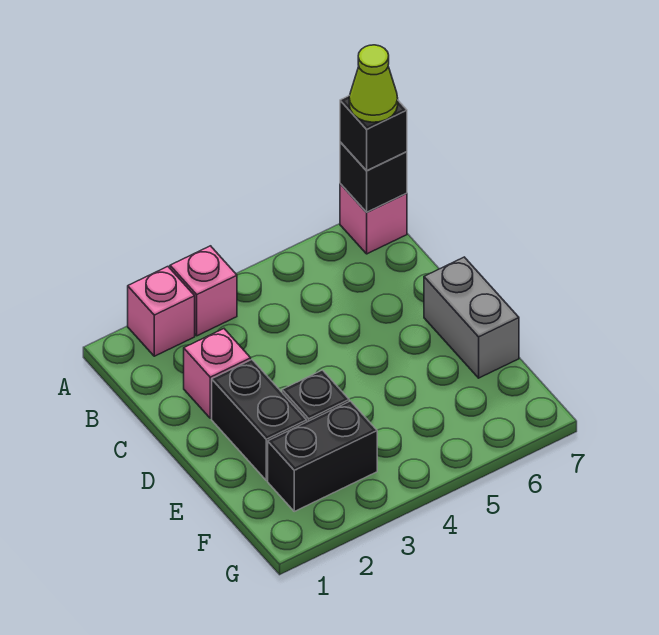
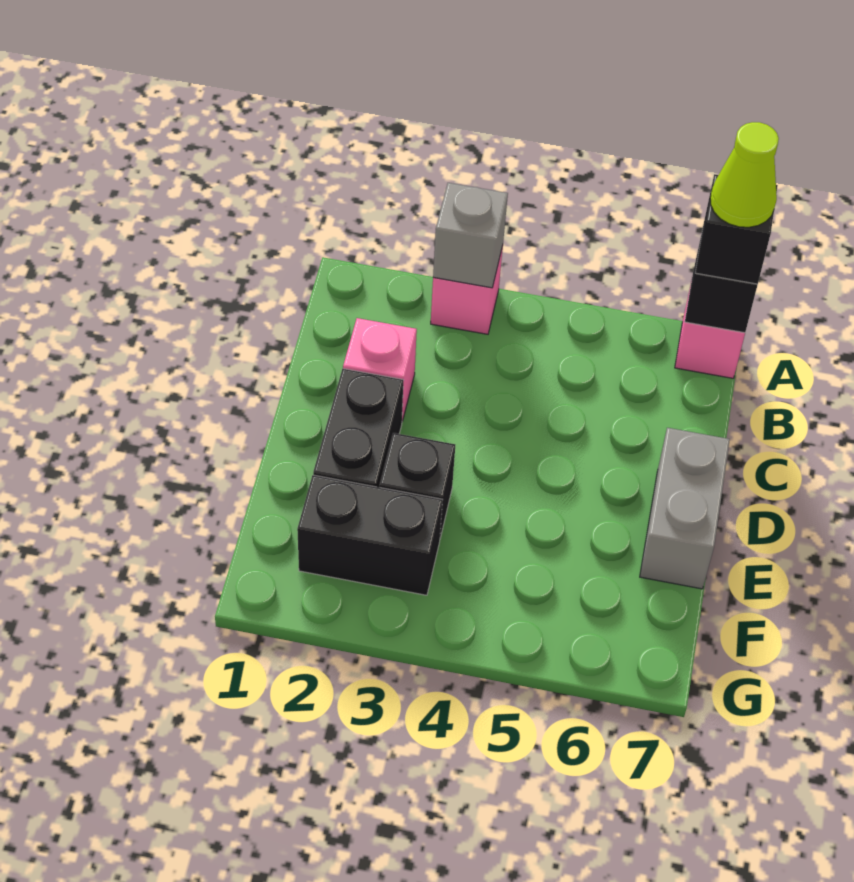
pink 1x1 brick [128,267,195,356] -> none
none -> grey 1x1 brick [433,183,508,288]

